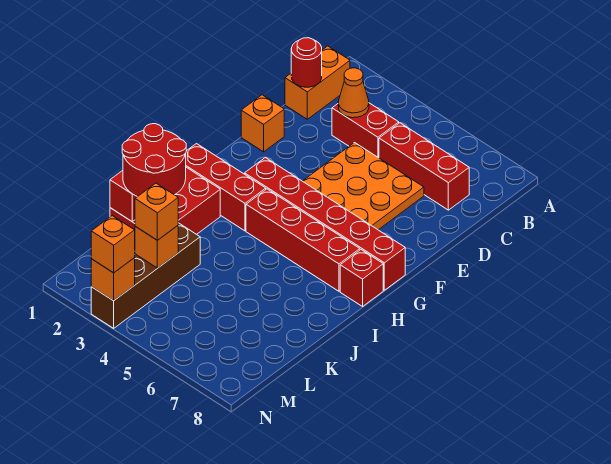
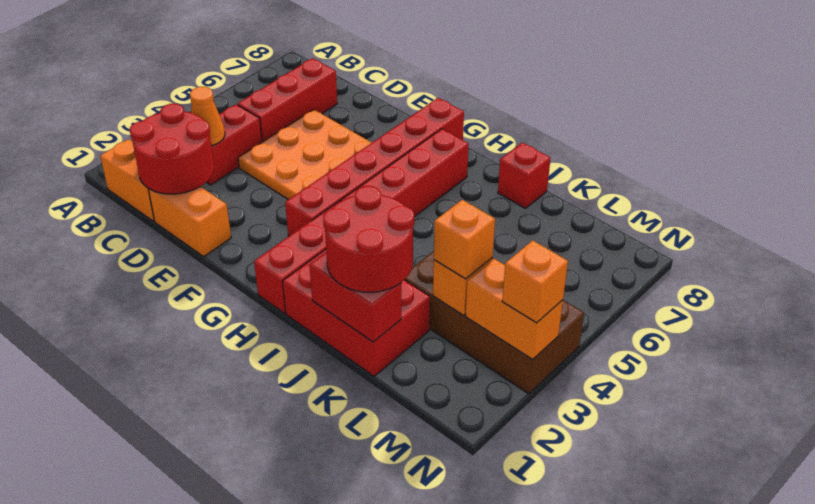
red 1x1 round brick [291,38,322,87] -> red 2x2 round brick [130,104,214,194]
orange 1x1 brick [241,95,284,152] -> orange 1x2 brick [148,187,231,256]
red 1x1 brick [340,250,383,306] -> red 1x1 brick moved to [498,143,551,208]
brown 1x4 brick [91,223,200,328] -> brown 2x4 brick [405,251,584,394]
orange 1x1 brick [91,258,135,301] -> orange 1x2 brick [466,259,563,360]

